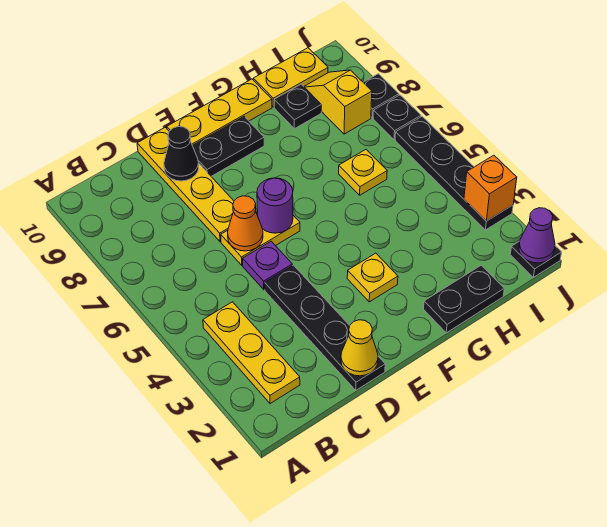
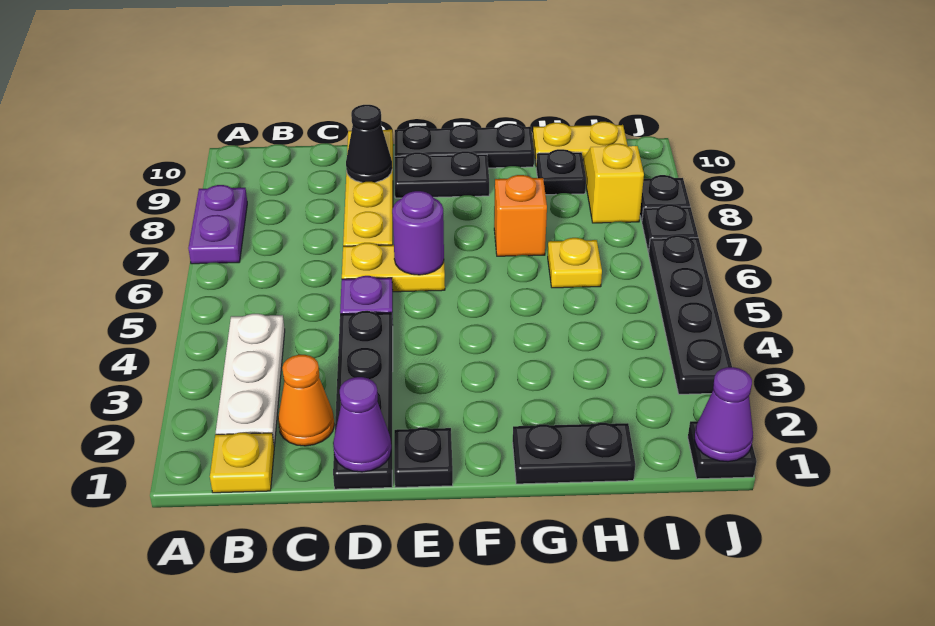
none -> purple 1x2 plate [188,185,247,264]
yellow 1x3 plate [203,302,300,404] -> white 1x3 plate [216,314,285,446]
yellow 1x1 cone [341,320,378,376] -> purple 1x1 cone [333,377,391,472]
orange 1x1 cone [228,196,263,251] -> orange 1x1 cone moved to [278,355,334,446]
none -> black 1x1 plate [394,428,453,487]
yellow 1x3 plate [167,79,272,145] -> black 1x3 plate [395,124,534,168]
yellow 1x1 plate [347,253,398,302] -> yellow 1x1 plate moved to [210,433,274,493]
orange 1x1 brick [464,155,517,221] -> orange 1x1 brick moved to [494,175,547,256]

